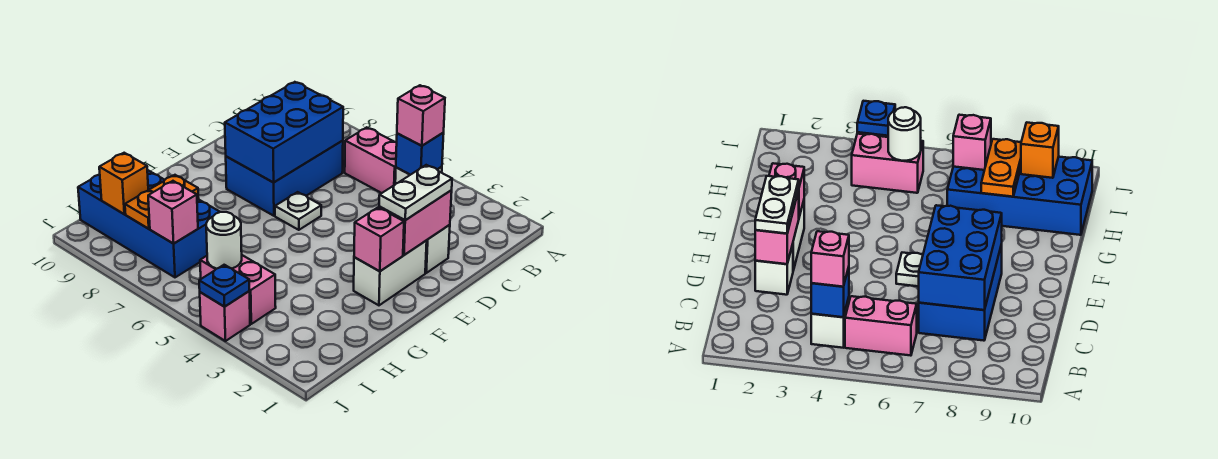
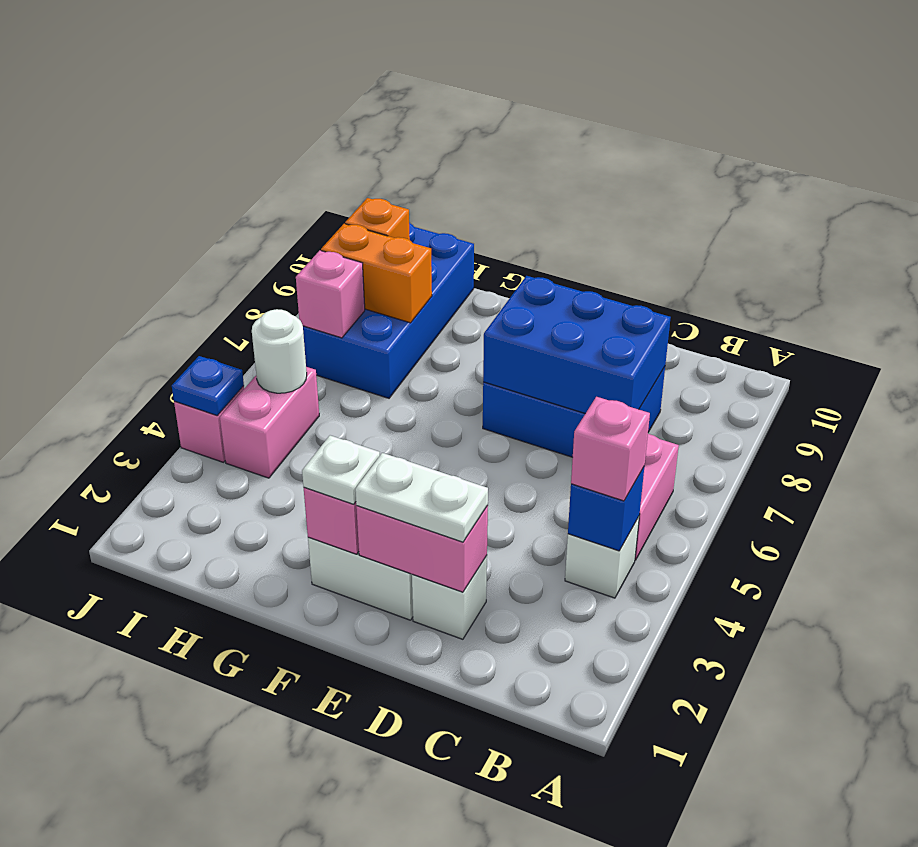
white 1x1 plate [275,192,321,230] -> white 1x1 plate moved to [302,435,380,504]
orange 1x2 plate [125,175,199,229] -> orange 1x2 brick [321,224,432,323]

